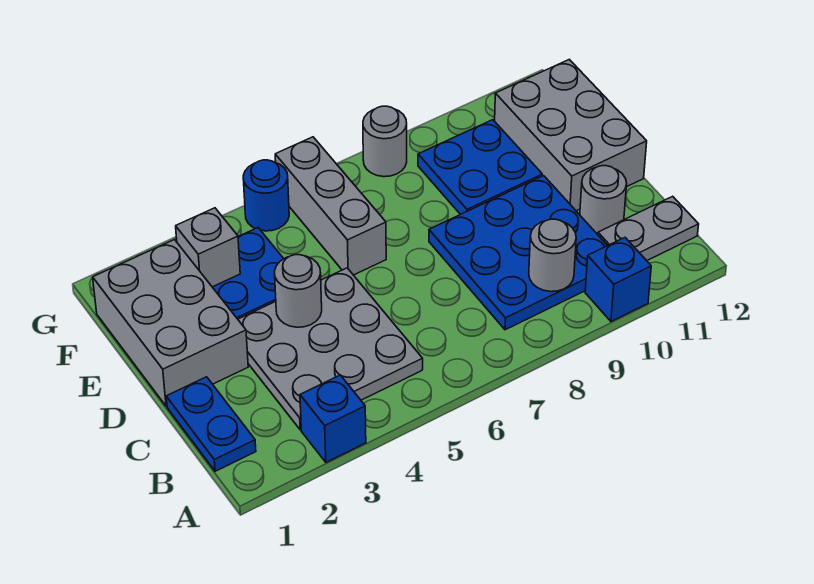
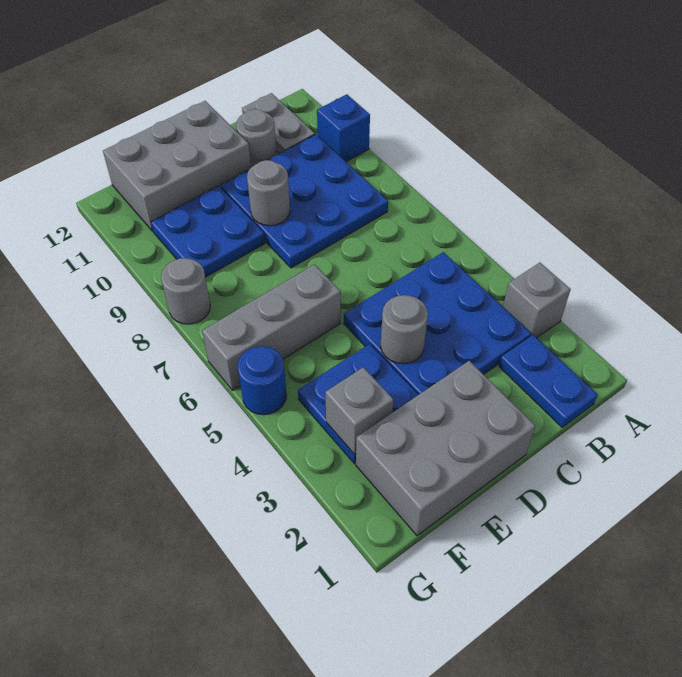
blue 1x1 brick [300,375,366,462] -> grey 1x1 brick [503,263,571,338]
blue 1x2 plate [166,377,256,471] -> blue 1x2 plate turned to [499,335,598,427]
grey 3x3 plate [238,268,423,430] -> blue 3x3 plate [344,252,531,395]
grey 1x1 round brick [529,219,576,292] -> grey 1x1 round brick moved to [247,160,290,226]

